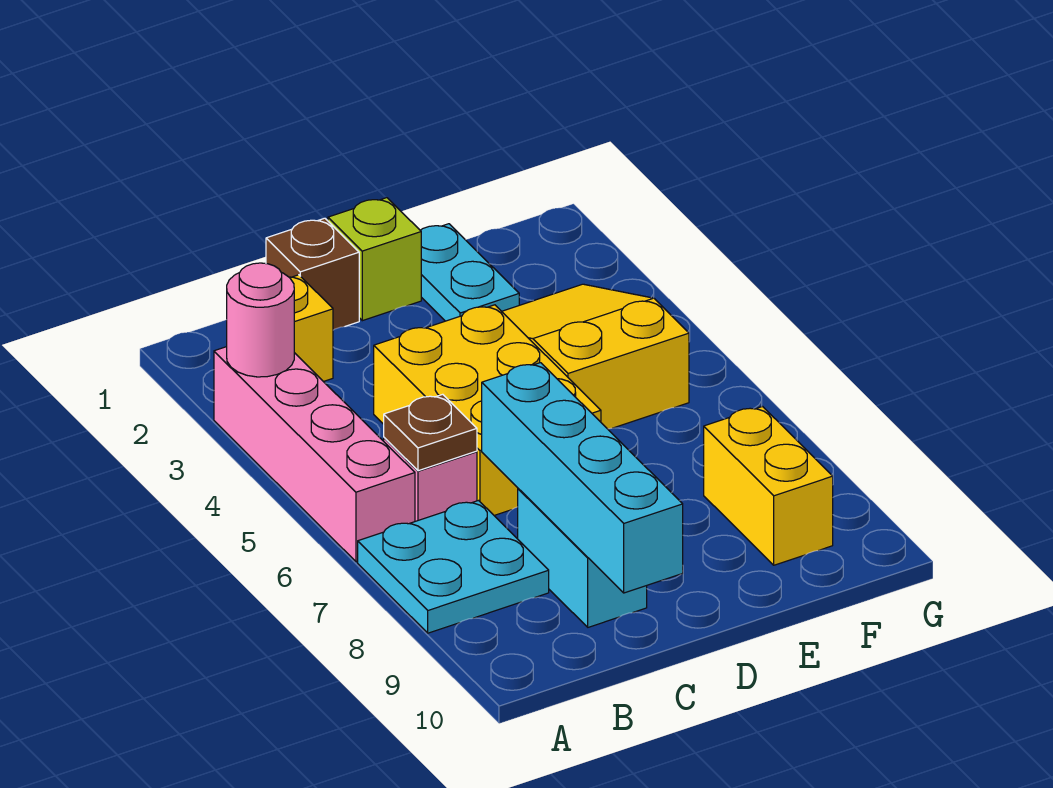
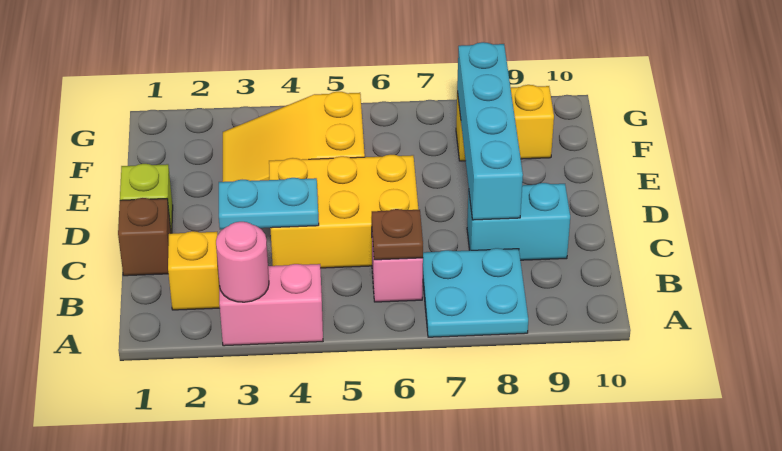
pink 1x4 brick [214,347,415,562] -> pink 1x2 brick [219,264,323,346]
cyan 1x4 brick [482,363,683,593] -> cyan 1x4 brick turned to [457,42,523,220]
cyan 1x2 plate [420,224,519,321] -> cyan 1x2 plate moved to [219,178,319,229]

